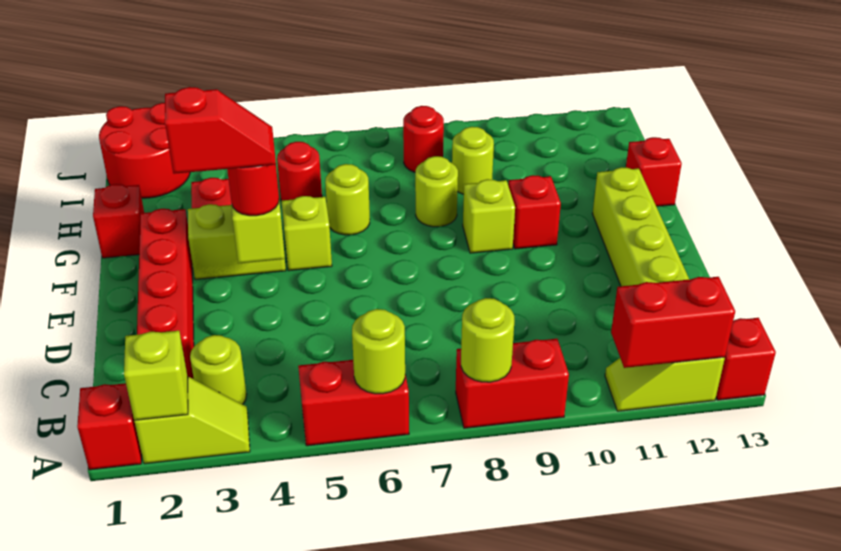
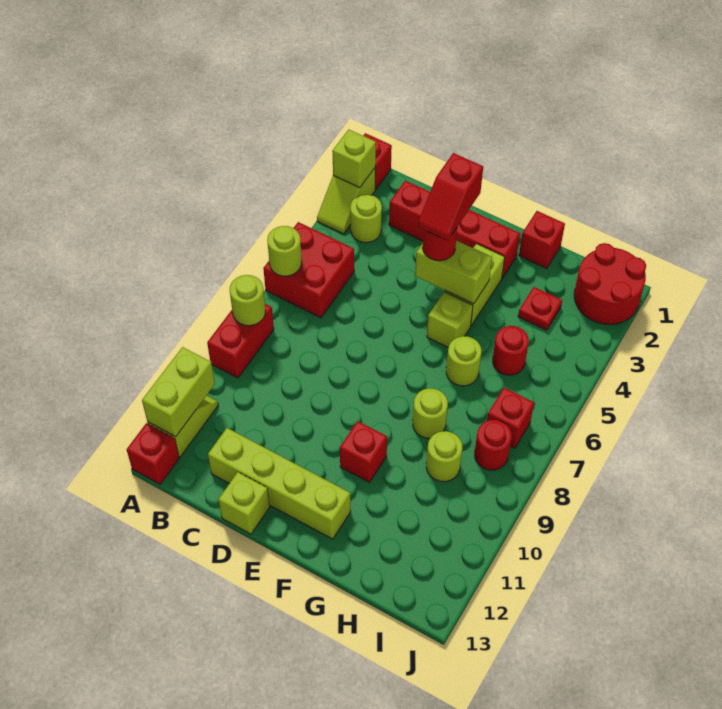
red 1x2 brick [298,360,409,446] -> red 2x2 brick [263,222,354,318]
red 1x2 brick [611,277,735,368] -> lime 1x2 brick [142,347,215,437]
lime 1x1 brick [463,179,515,253] -> lime 1x1 brick moved to [218,472,270,534]
red 1x1 brick [626,137,682,206] -> red 1x1 brick moved to [487,388,534,448]

